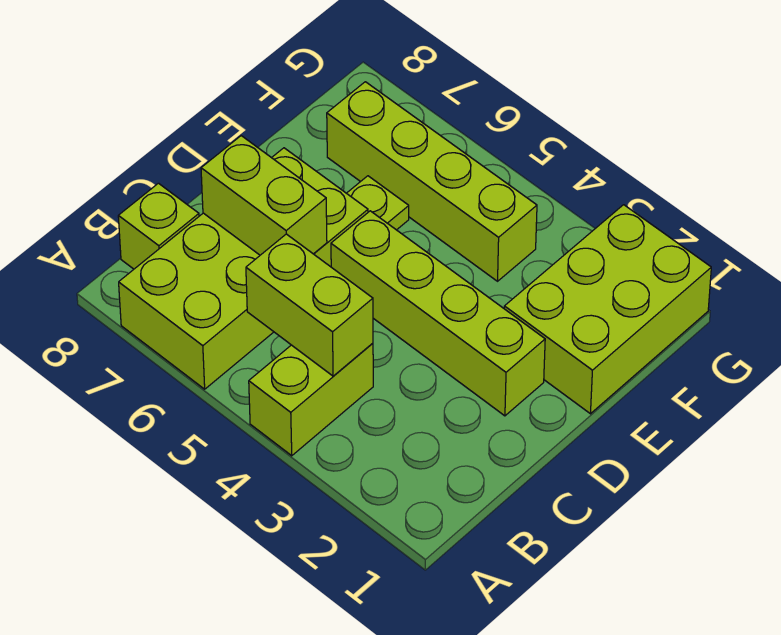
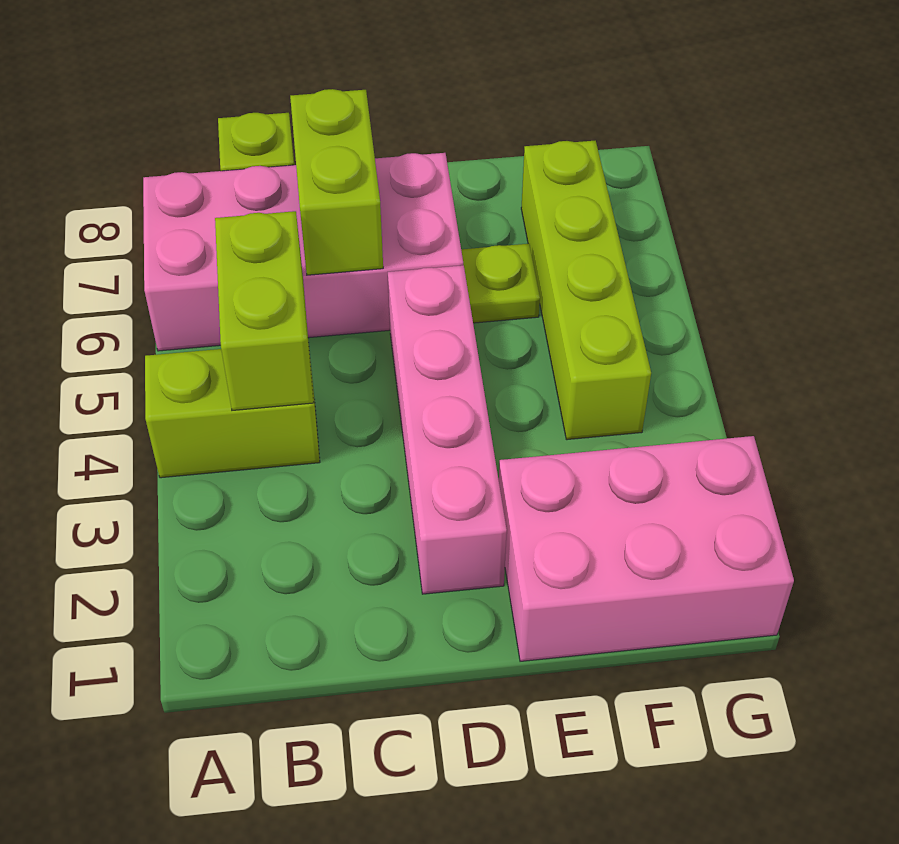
lime 2x4 brick [119,148,368,389] -> pink 2x4 brick [143,153,463,351]
lime 1x4 brick [331,211,545,416] -> pink 1x4 brick [388,265,507,594]
lime 2x3 brick [504,205,711,414] -> pink 2x3 brick [499,436,794,661]

